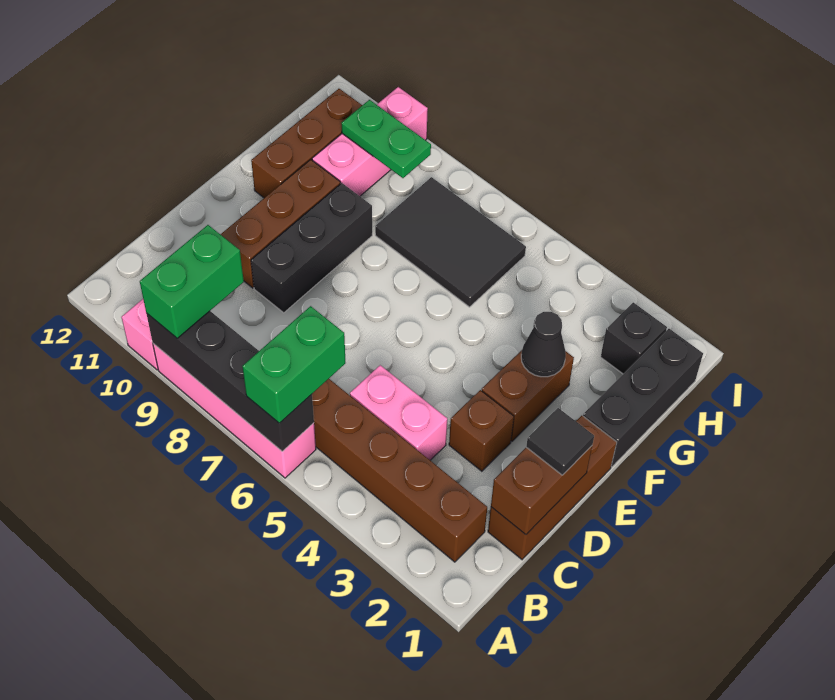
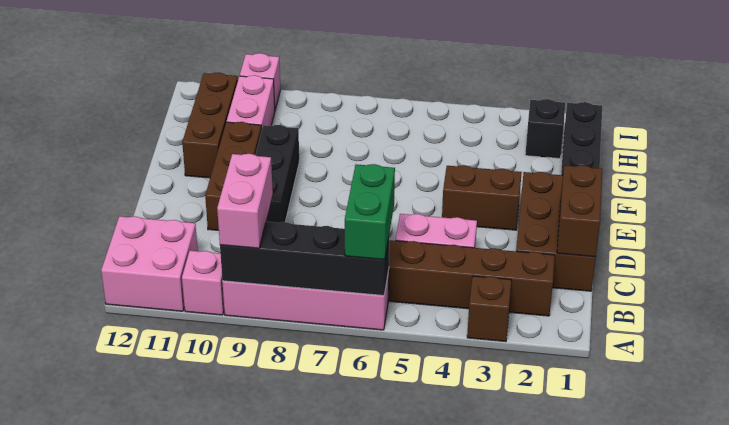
green 1x2 brick [140,225,244,338] -> pink 1x2 brick [217,154,273,248]
none -> pink 2x2 brick [101,216,198,311]
brown 1x3 brick [488,416,617,559] -> brown 2x3 brick [516,172,596,291]
black 1x1 tile [526,408,594,475] -> none
brown 1x1 brick [449,390,514,471] -> brown 1x1 brick moved to [467,276,512,342]
brown 1x2 brick [482,350,574,441] -> brown 1x2 brick turned to [442,165,522,230]
black 1x1 cone [521,312,566,377] -> none
black 2x3 tile [375,177,526,307] -> none
green 1x2 plate [342,100,431,178] -> none

